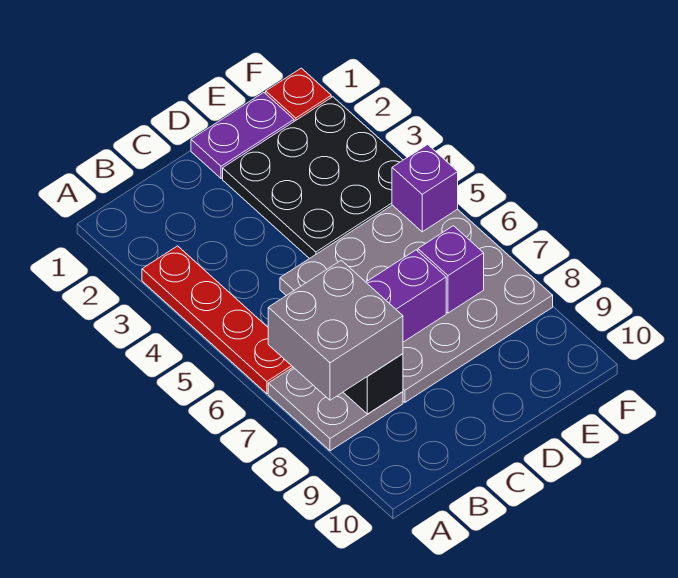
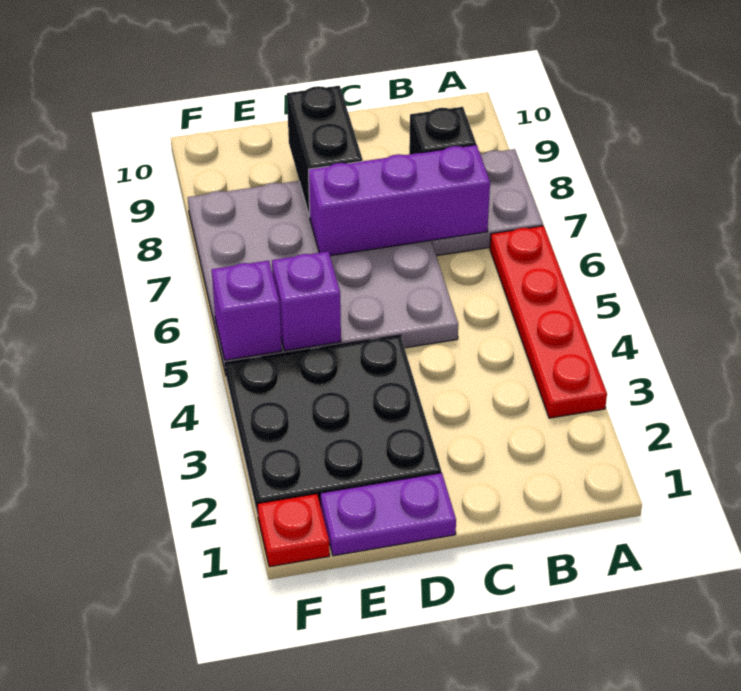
grey 2x2 brick [268,260,403,400] -> none
none -> black 1x2 brick [287,86,363,217]
purple 1x1 brick [418,226,484,313] -> purple 1x1 brick moved to [272,251,341,351]

